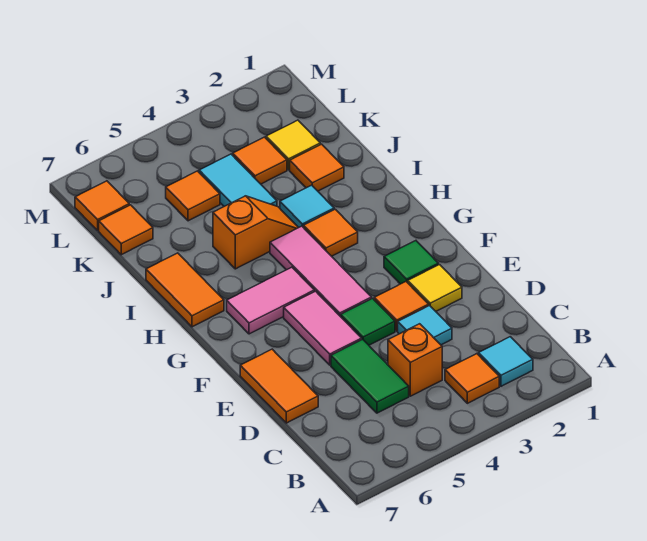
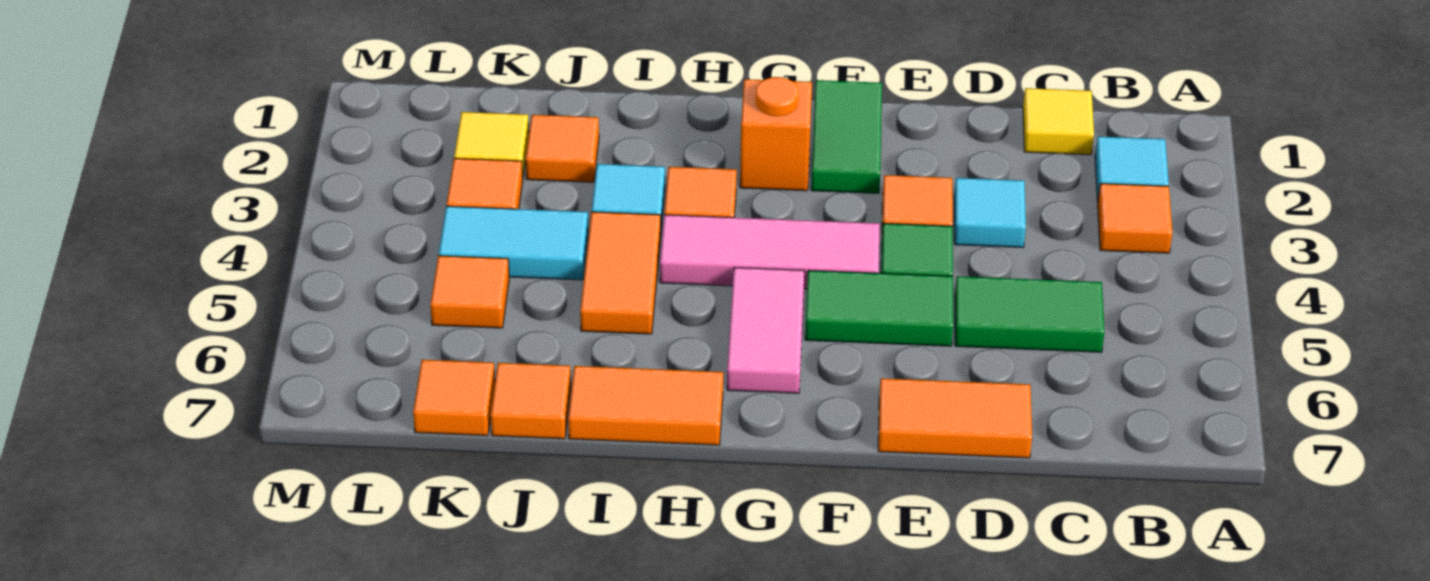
orange 1x1 brick [388,324,442,396] -> orange 1x1 brick moved to [740,77,812,191]
yellow 1x1 tile [408,265,462,311] -> yellow 1x1 tile moved to [1023,88,1094,155]
pink 1x2 tile [284,291,362,365] -> green 1x2 tile [805,270,953,346]
green 1x1 tile [384,241,438,284] -> green 1x2 tile [811,80,882,193]
orange 1x2 slope [213,196,298,269] -> orange 1x2 tile [580,212,661,334]
orange 1x1 tile [75,181,129,230] -> orange 1x1 tile moved to [491,363,571,439]

